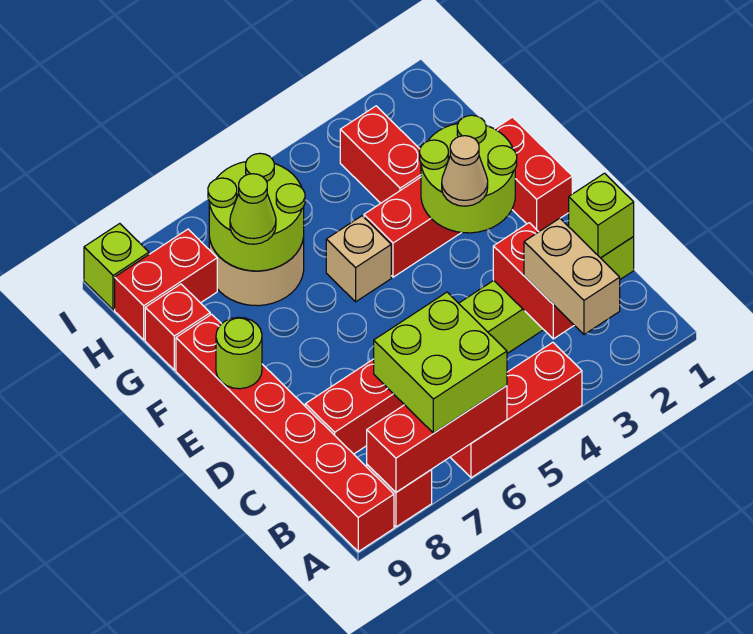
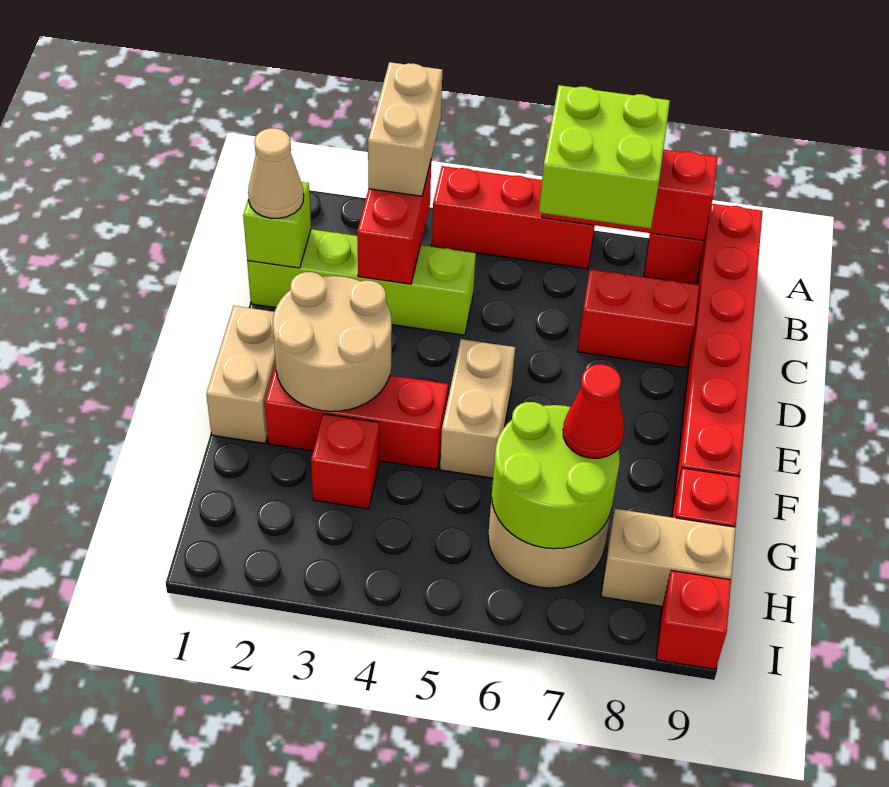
red 1x2 brick [495,117,572,232] -> tan 1x2 brick [206,306,276,443]
lime 2x2 round brick [420,115,517,233] -> tan 2x2 round brick [273,272,392,412]
tan 1x1 cone [442,136,488,206] -> tan 1x1 cone moved to [248,128,304,219]
lime 1x1 round brick [216,317,262,389] -> none
tan 1x1 brick [326,216,391,302] -> tan 1x2 brick [440,339,515,478]
red 1x2 brick [340,106,421,203] -> red 1x1 brick [311,414,379,509]
lime 1x1 cone [230,174,276,244] -> red 1x1 cone [563,364,624,458]
red 1x2 brick [115,229,217,340] -> tan 1x2 brick [601,509,736,606]
lime 1x1 brick [84,224,149,310] -> red 1x1 brick [656,571,731,669]

